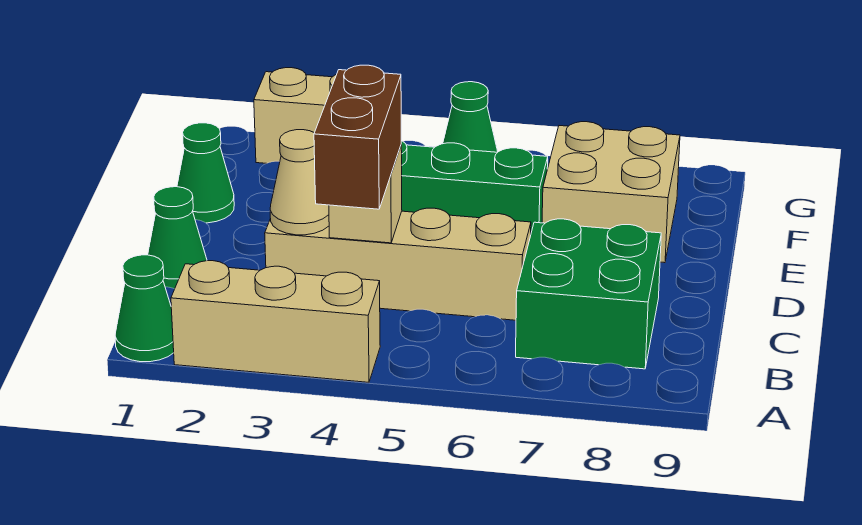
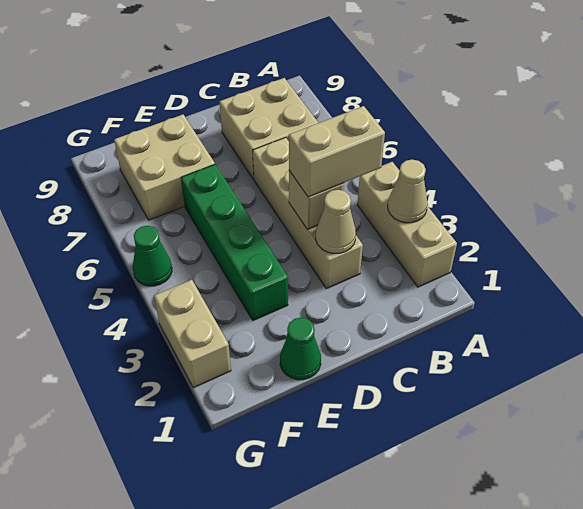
green 1x1 cone [115,255,174,362] -> none
none -> tan 1x1 cone [388,159,428,223]
brown 1x2 brick [314,65,401,209] -> tan 1x2 brick [289,106,385,197]
green 2x2 brick [516,219,661,369] -> tan 2x2 brick [219,78,318,179]
green 1x1 cone [148,187,207,289] -> none

